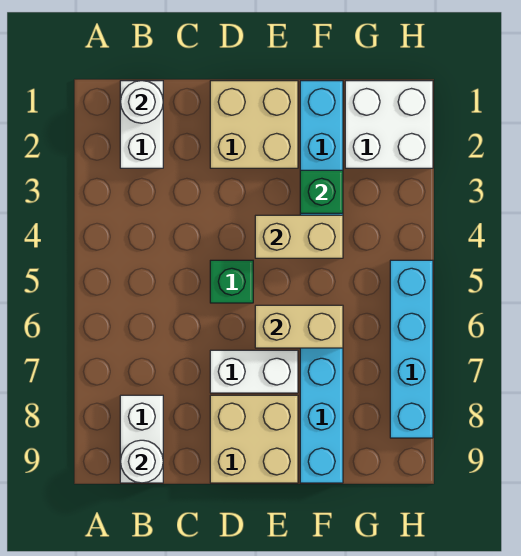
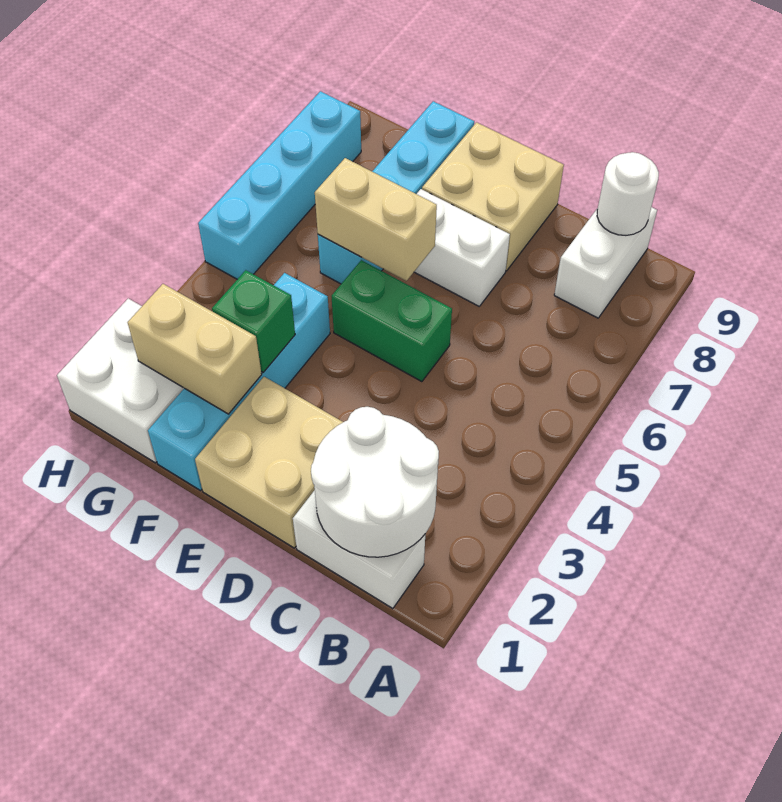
white 1x2 brick [120,81,163,168] -> white 1x2 brick turned to [293,490,425,609]
white 1x1 round brick [121,81,163,123] -> white 2x2 round brick [311,407,439,557]
green 1x1 brick [210,260,253,303] -> green 1x2 brick [332,260,452,382]
tan 1x2 brick [255,215,343,258] -> tan 1x2 brick moved to [128,284,262,414]

